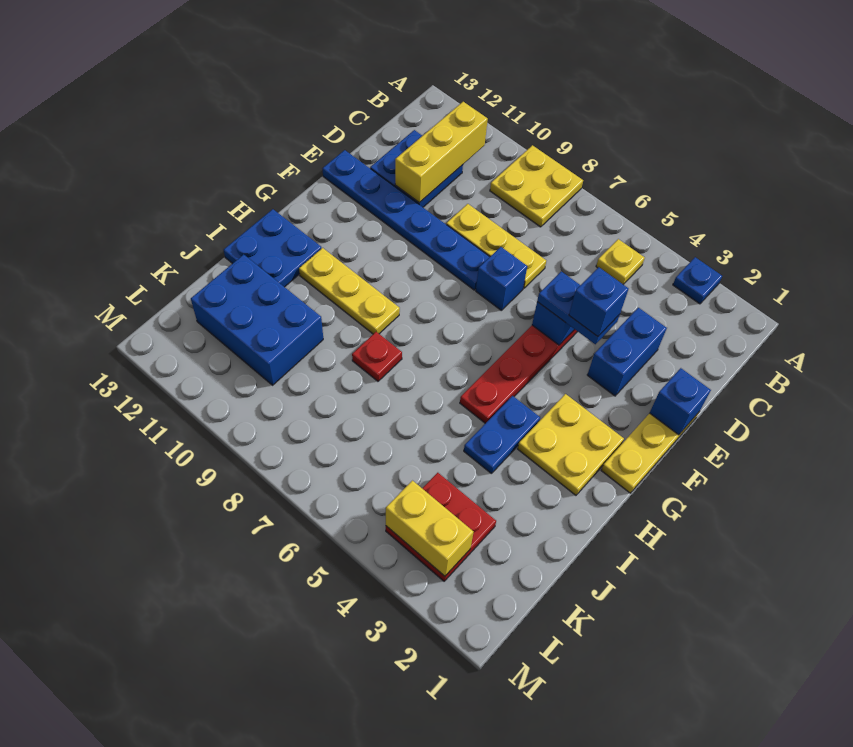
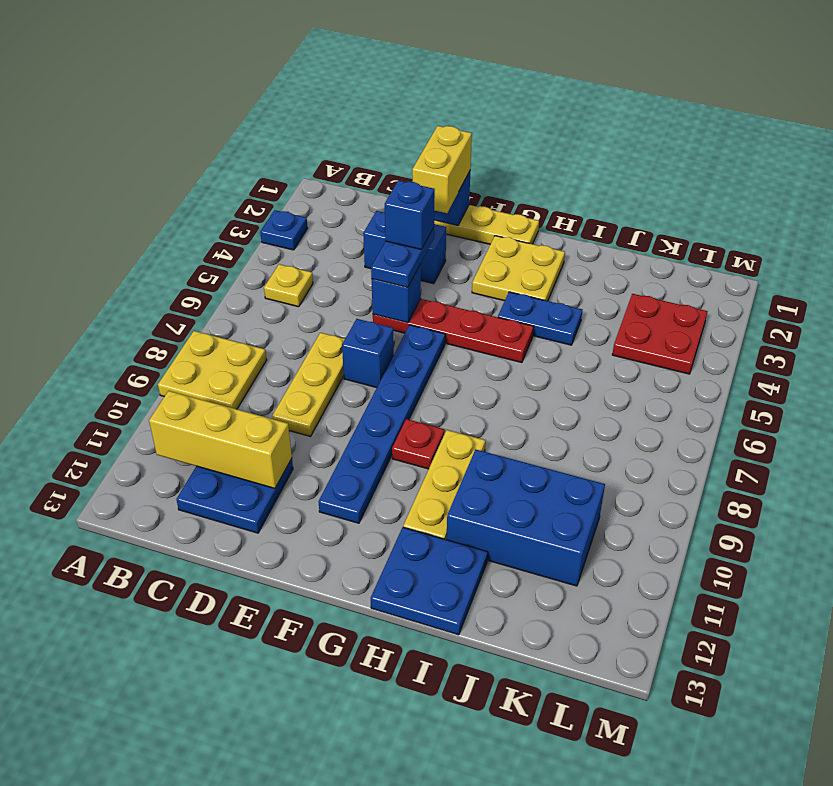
blue 1x6 plate [322,150,489,290] -> blue 1x6 plate moved to [319,325,445,523]
red 1x1 plate [352,332,402,381] -> red 1x1 plate moved to [392,419,445,469]
blue 2x3 brick [191,254,323,385] -> blue 2x3 brick turned to [447,449,605,586]
yellow 1x2 brick [386,481,474,576] -> yellow 1x2 brick moved to [412,126,472,213]

